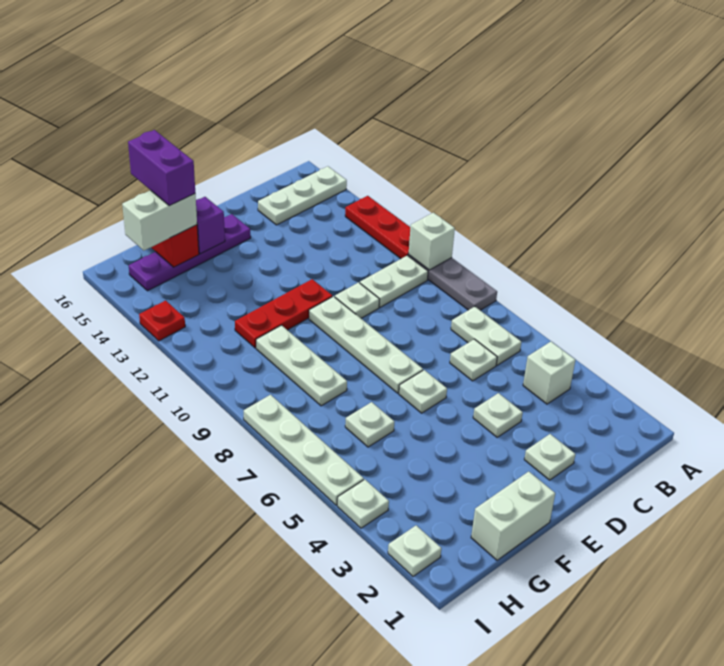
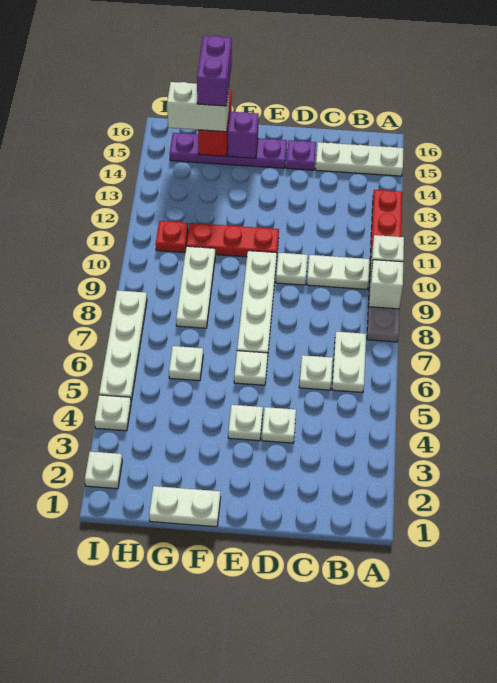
white 1x1 brick [523,342,575,404] -> white 1x1 brick moved to [369,260,403,309]
white 1x1 plate [524,434,576,480] -> white 1x1 plate moved to [228,405,263,441]
none -> purple 1x1 plate [286,140,316,170]
white 1x2 brick [471,472,555,560] -> white 1x2 plate [149,486,221,527]
red 1x1 plate [139,301,185,341] -> red 1x1 plate moved to [156,221,188,253]

